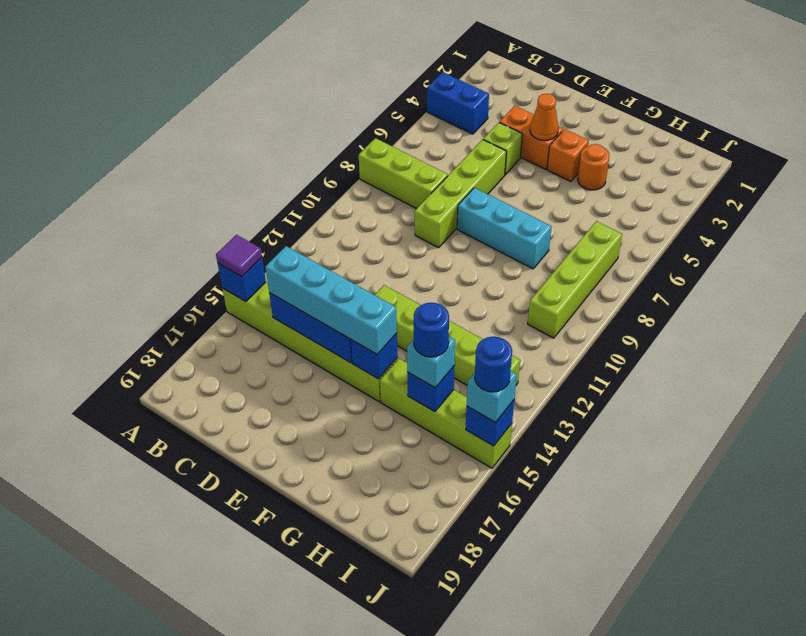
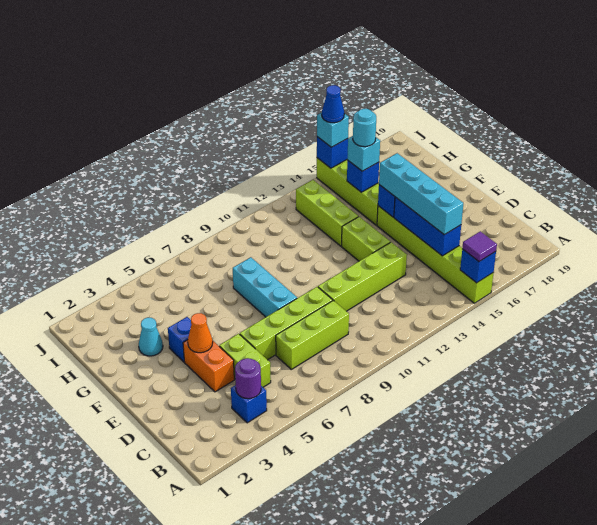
blue 1x2 brick [427,72,489,134] -> blue 1x1 brick [231,385,267,423]
lime 1x3 brick [359,138,448,209] -> lime 1x3 brick turned to [276,300,349,369]
none -> purple 1x1 round brick [235,358,261,399]
lime 1x1 brick [483,123,522,175] -> lime 1x2 brick [219,334,271,387]
orange 1x1 brick [547,129,589,182] -> blue 1x1 brick [168,317,191,362]
none -> cyan 1x1 cone [139,318,163,356]
orange 1x1 round brick [578,144,609,190] -> none
blue 1x1 round brick [414,303,449,357] -> cyan 1x1 round brick [353,109,376,147]
lime 1x4 brick [528,221,622,338] -> lime 1x4 brick moved to [318,242,407,311]
blue 1x1 round brick [475,337,512,392] -> blue 1x1 cone [322,85,344,123]

